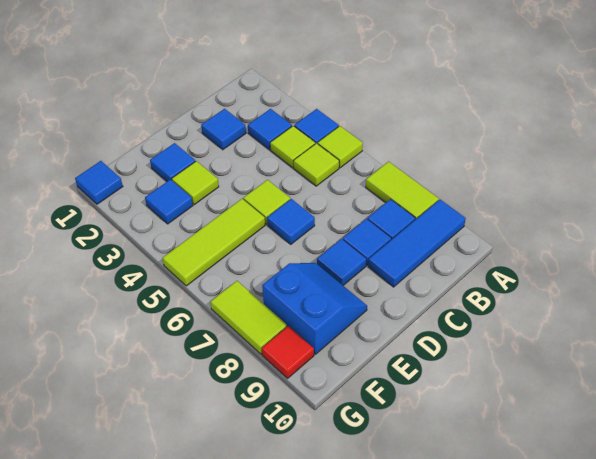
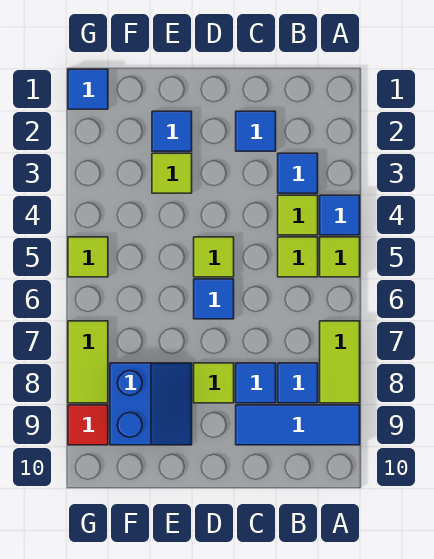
blue 1x1 tile [317,239,366,285] -> lime 1x1 tile [194,363,234,403]
lime 1x3 tile [163,199,265,286] -> lime 1x1 tile [68,237,108,277]
blue 1x1 tile [145,179,193,224] -> none

